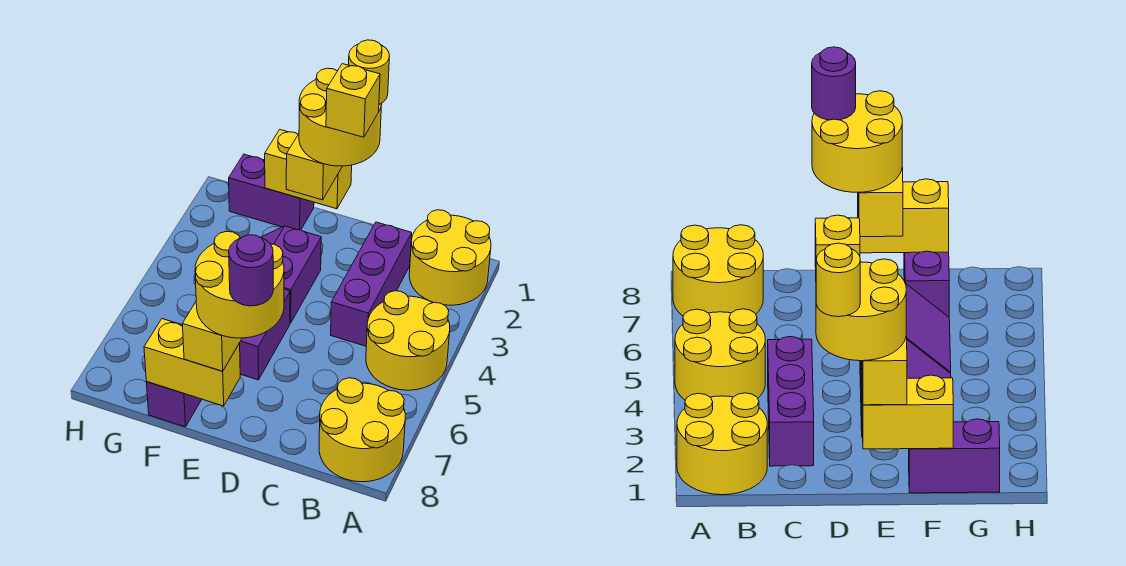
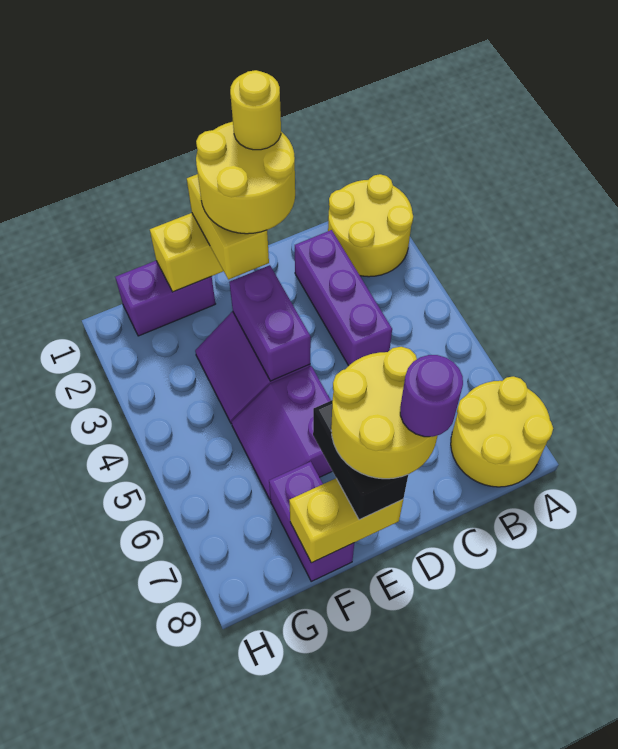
yellow 2x2 round brick [366,291,450,390] -> none
yellow 1x1 brick [326,64,380,137] -> none
none -> purple 1x2 brick [229,265,311,381]
yellow 1x2 brick [182,302,242,371] -> black 1x2 brick [313,400,408,520]

